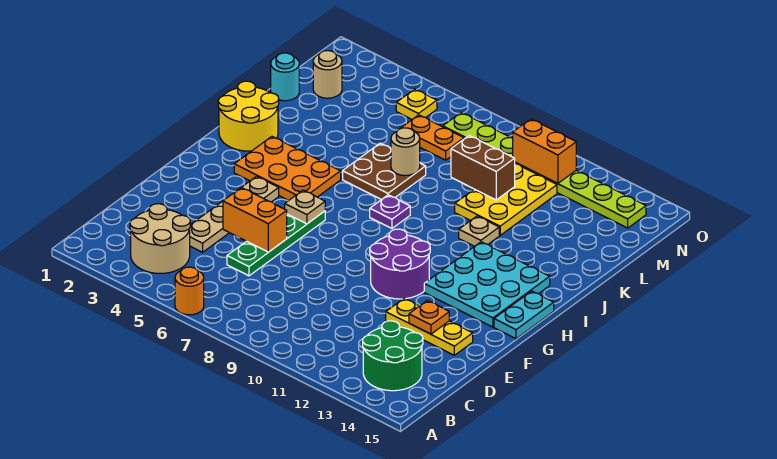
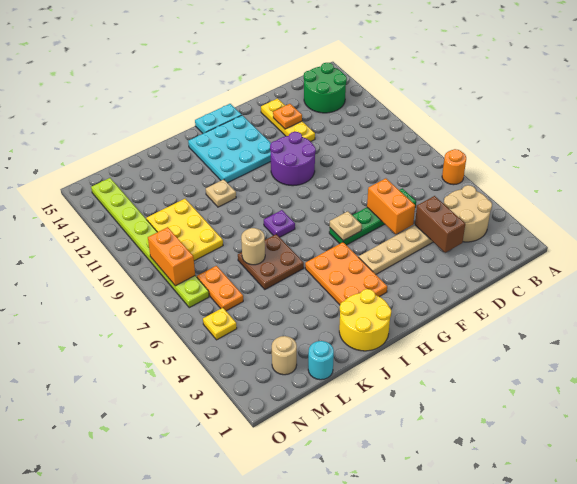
yellow 2x3 plate [455,164,557,235] -> yellow 2x3 plate turned to [146,199,223,261]
brown 1x2 brick [451,135,515,200] -> brown 1x2 brick moved to [415,196,465,253]
orange 1x2 brick [513,119,576,183] -> orange 1x2 brick moved to [148,227,195,286]

